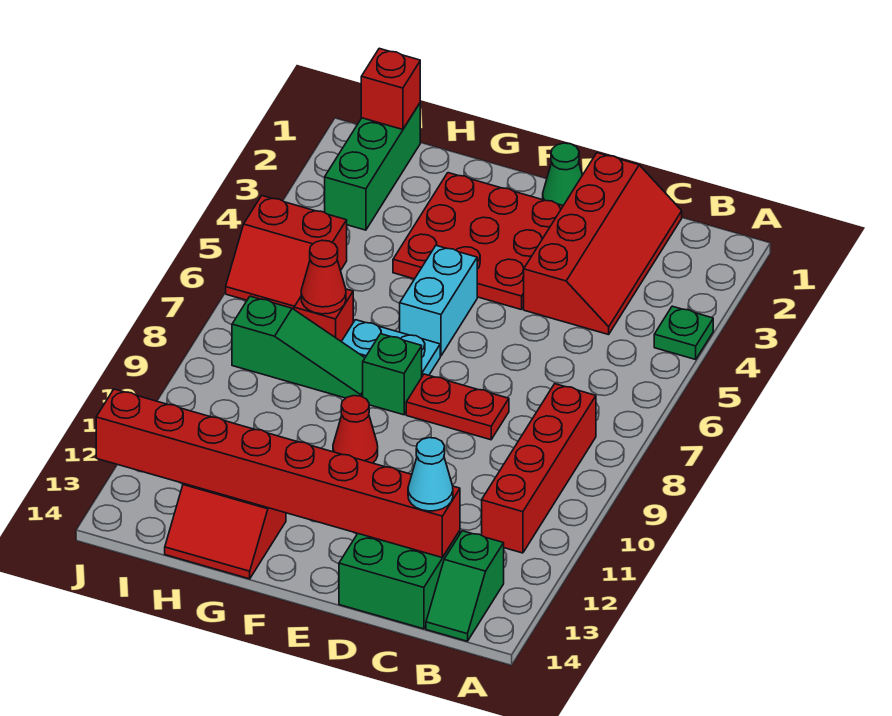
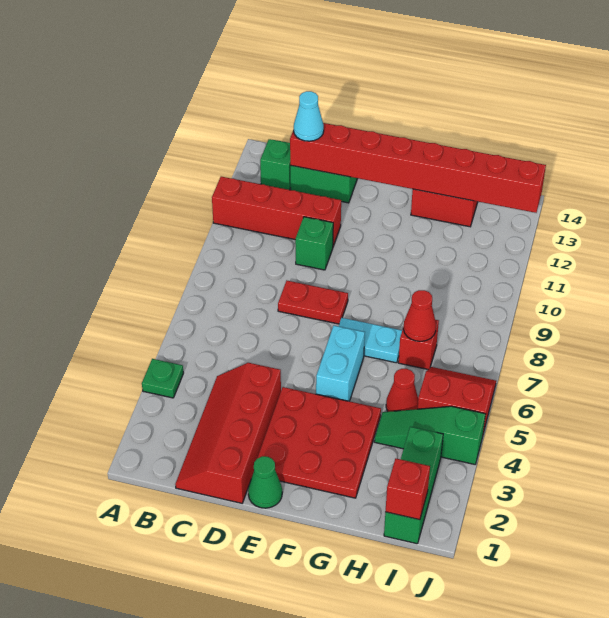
red 1x4 brick [482,384,596,553] -> red 1x4 brick turned to [212,177,341,246]
green 1x1 brick [363,334,422,415] -> green 1x1 brick moved to [295,217,333,270]
red 1x1 cone [333,396,378,463] -> red 1x1 cone moved to [386,369,418,412]
green 1x3 slope [232,296,365,398] -> green 1x3 slope moved to [374,406,485,464]

